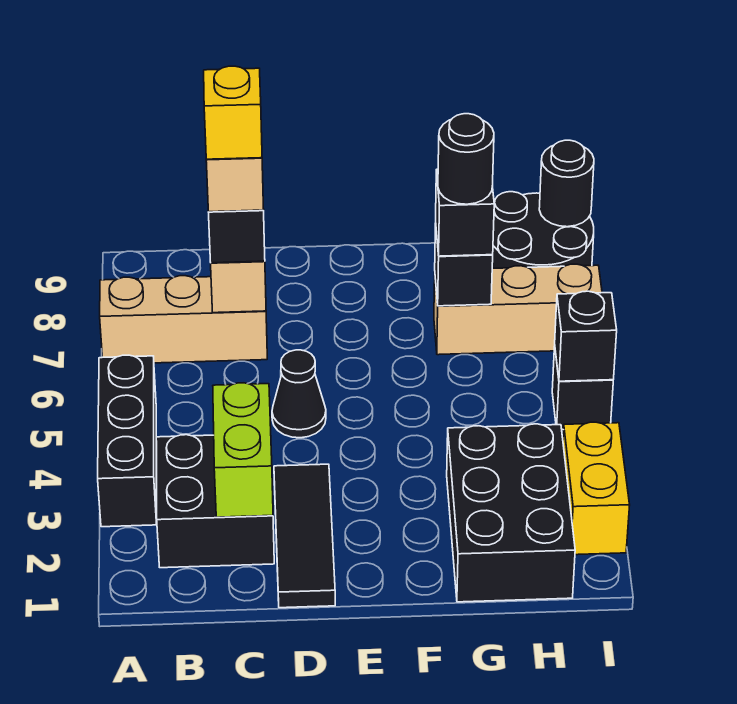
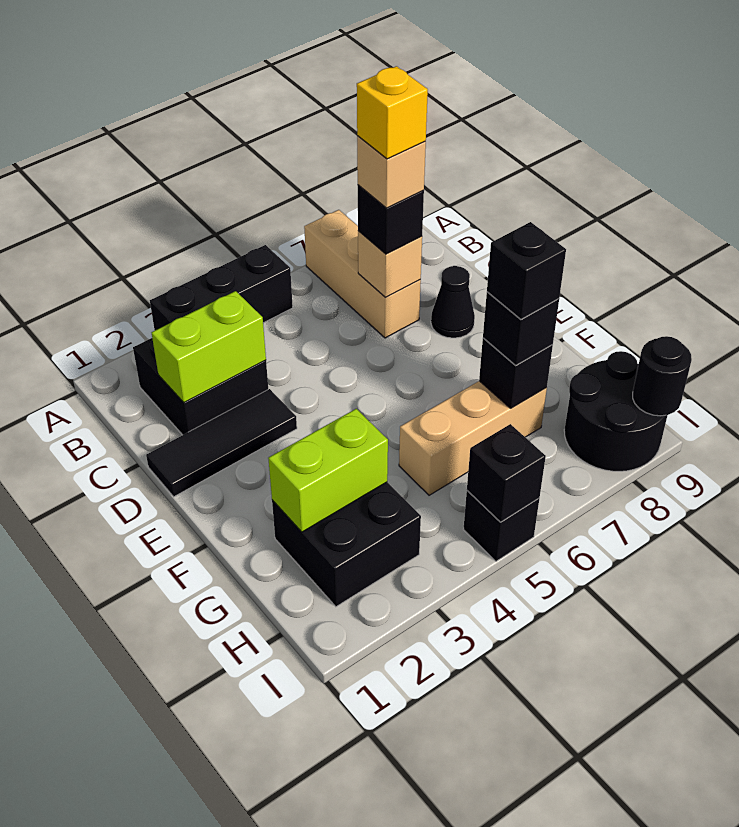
black 1x1 cone [272,350,326,438] -> black 1x1 cone moved to [431,266,475,338]
black 2x3 brick [447,424,575,602] -> black 2x2 brick [272,482,421,607]
none -> lime 1x2 brick [268,409,388,532]
tan 1x3 brick [434,264,602,355] -> tan 1x3 brick turned to [399,381,547,495]
black 1x1 round brick [438,114,494,204] -> black 1x1 brick [487,222,566,319]
yellow 1x2 brick [563,422,630,555] -> none

